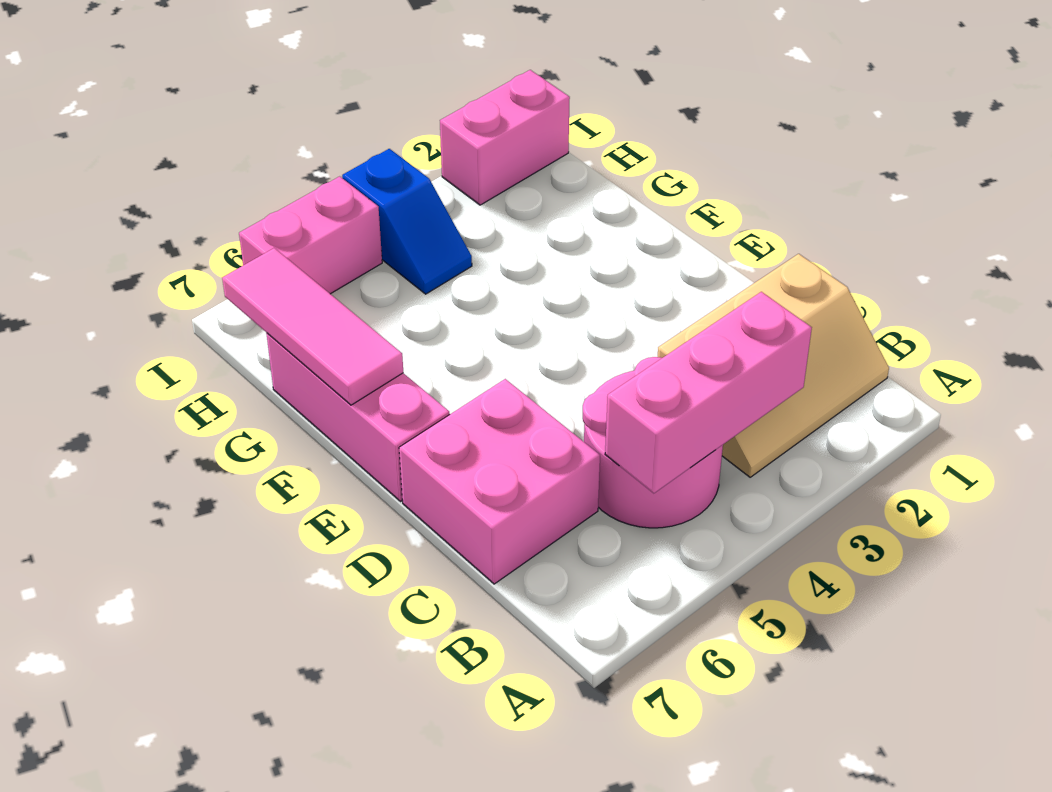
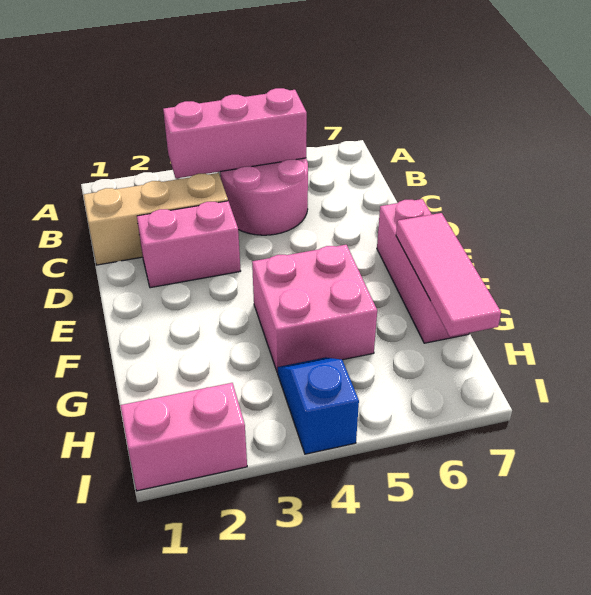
pink 2x2 brick [399,379,600,584] -> pink 2x2 brick moved to [252,245,377,372]
pink 1x2 brick [239,176,382,294] -> pink 1x2 brick moved to [137,201,240,288]

